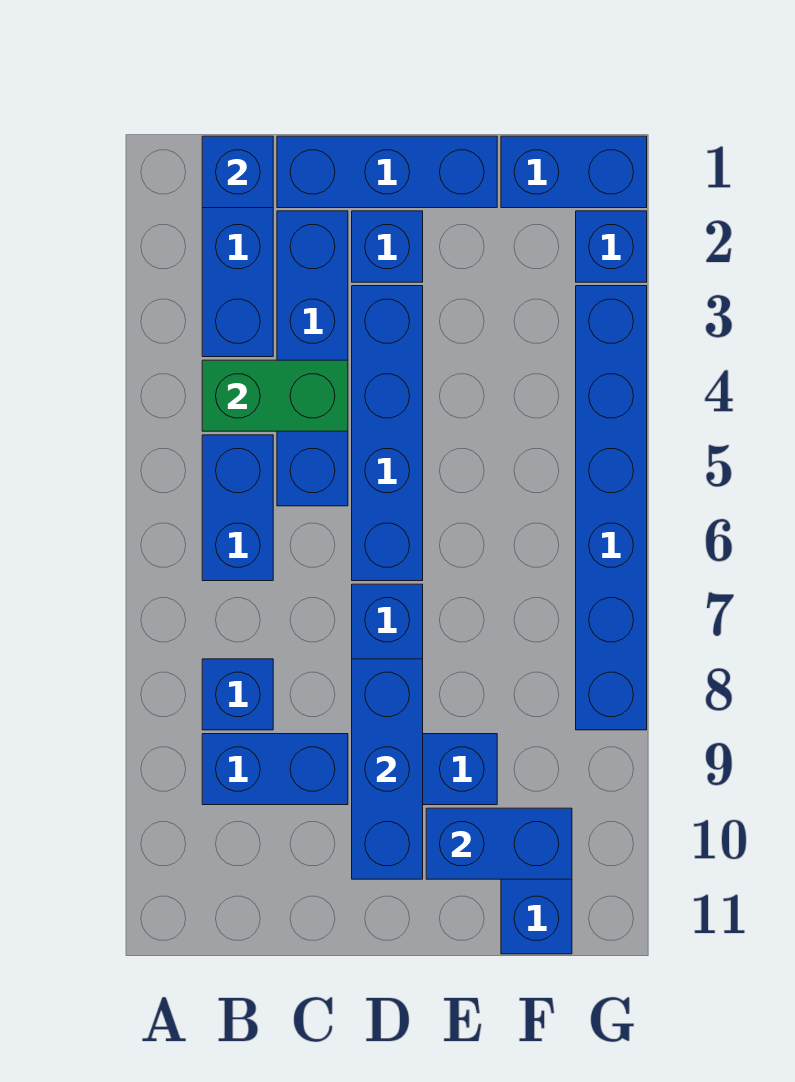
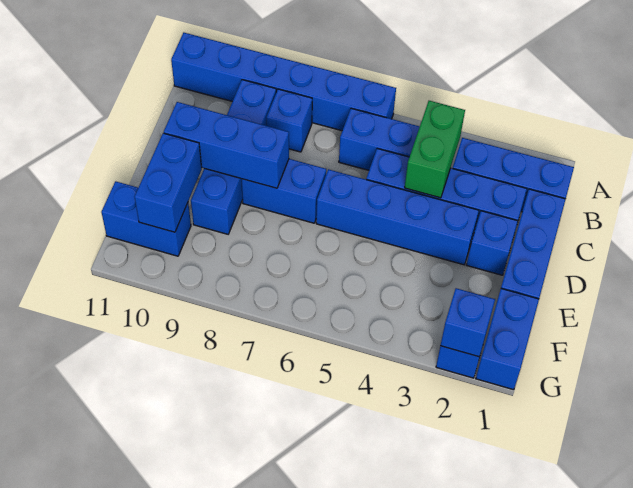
blue 1x1 brick [202,136,273,208] -> blue 1x1 brick moved to [441,288,495,357]
blue 1x6 brick [576,286,647,730] -> blue 1x6 brick moved to [171,33,396,131]

